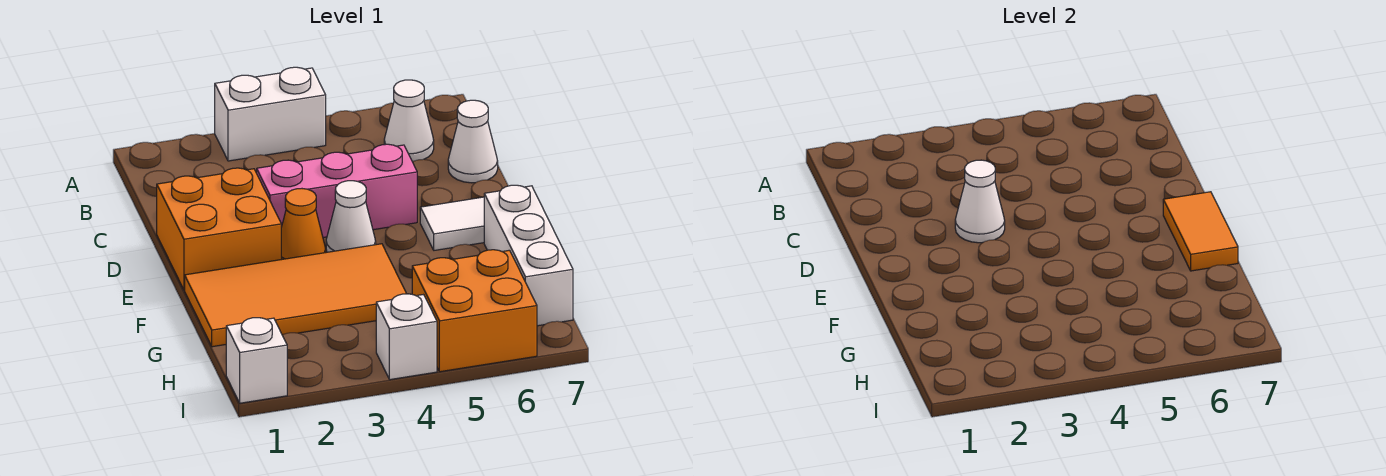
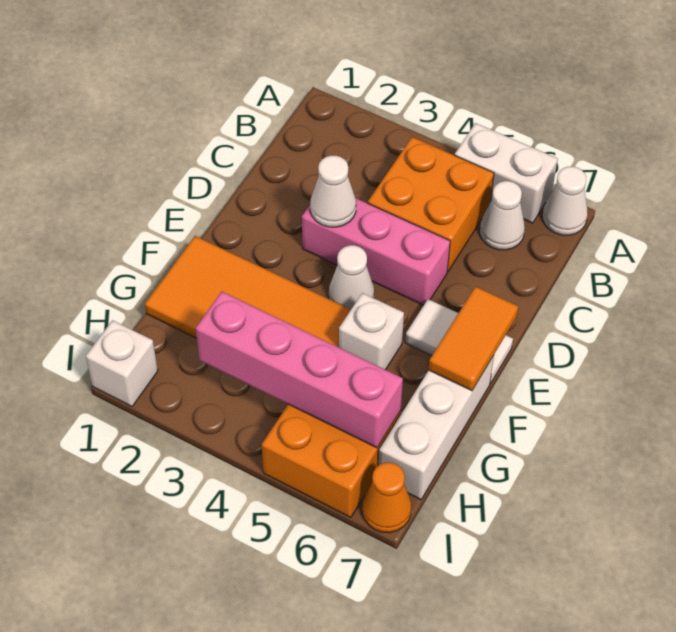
white 1x2 brick [215,67,326,161] -> white 1x2 brick moved to [455,123,558,223]
white 1x1 cone [448,100,498,183] -> white 1x1 cone moved to [542,166,588,235]
orange 2x2 brick [157,168,281,290] -> orange 2x2 brick moved to [368,137,494,271]
orange 1x1 cone [281,189,326,260] -> orange 1x1 cone moved to [362,463,411,533]
none -> pink 1x4 brick [196,292,403,448]
white 1x1 brick [376,294,437,380] -> white 1x1 brick moved to [339,293,404,370]

